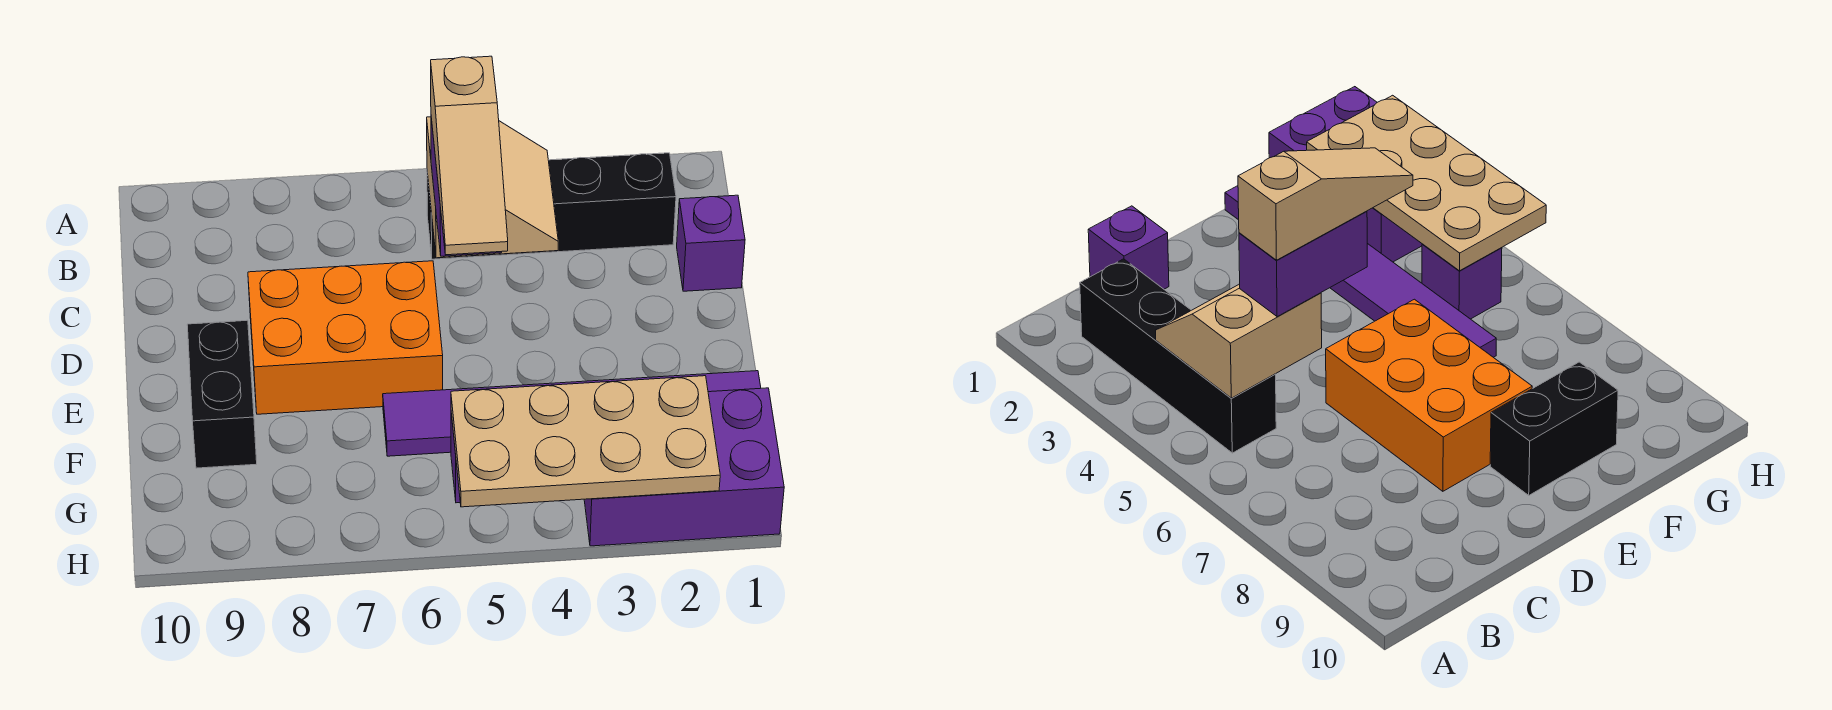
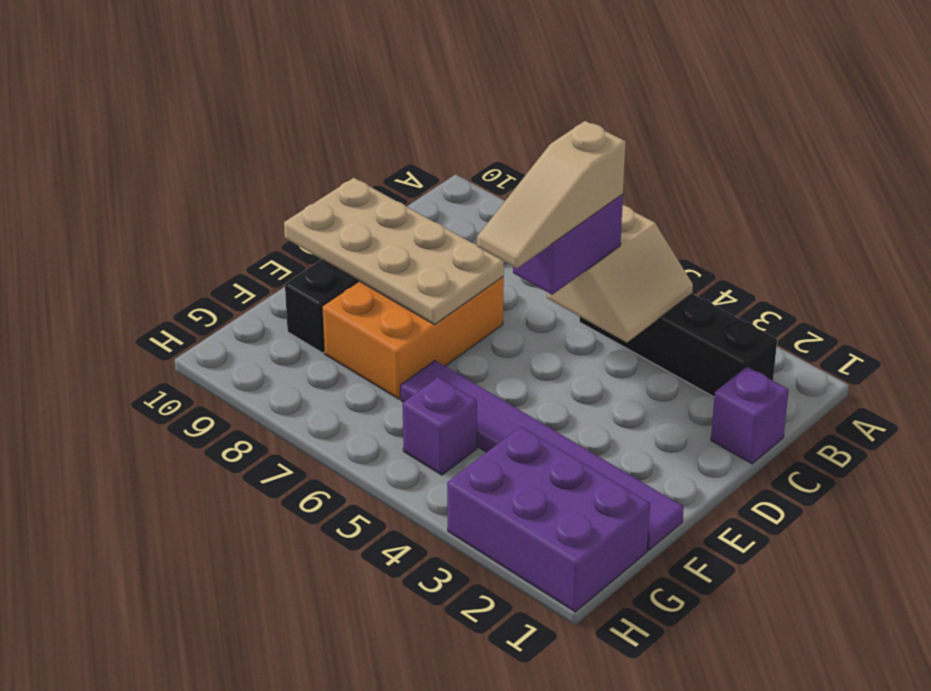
orange 2x3 brick [248,261,443,414] -> orange 2x3 brick turned to [322,277,504,399]
tan 2x4 plate [451,376,720,507] -> tan 2x4 plate moved to [284,178,504,325]

